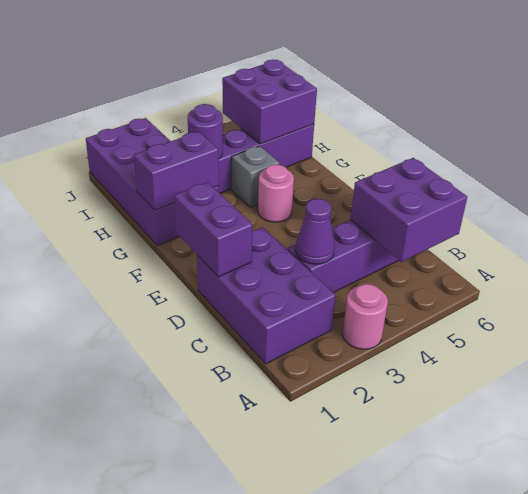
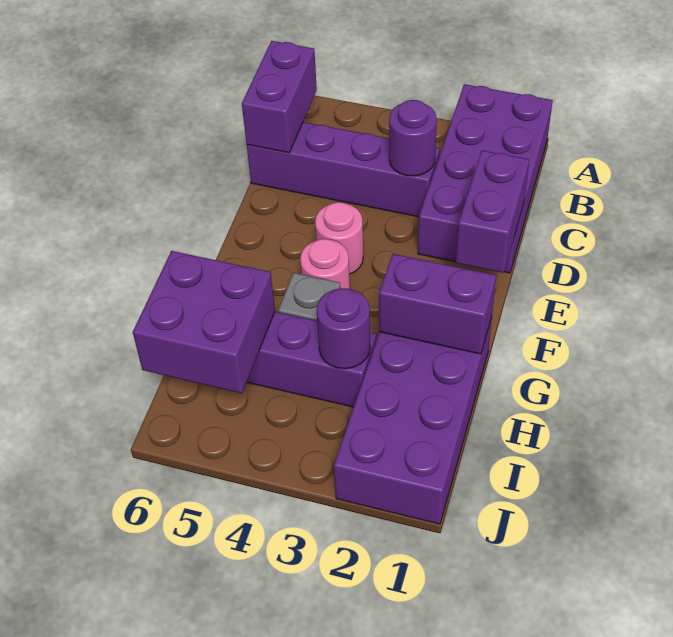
pink 1x1 round brick [342,284,388,349] -> pink 1x1 round brick moved to [315,202,363,274]
purple 2x3 brick [197,227,336,364] -> purple 2x4 brick [418,84,553,273]
purple 2x2 brick [350,158,467,262] -> purple 1x2 brick [242,41,317,153]
purple 1x1 cone [295,199,335,264] -> purple 1x1 round brick [389,100,437,176]

